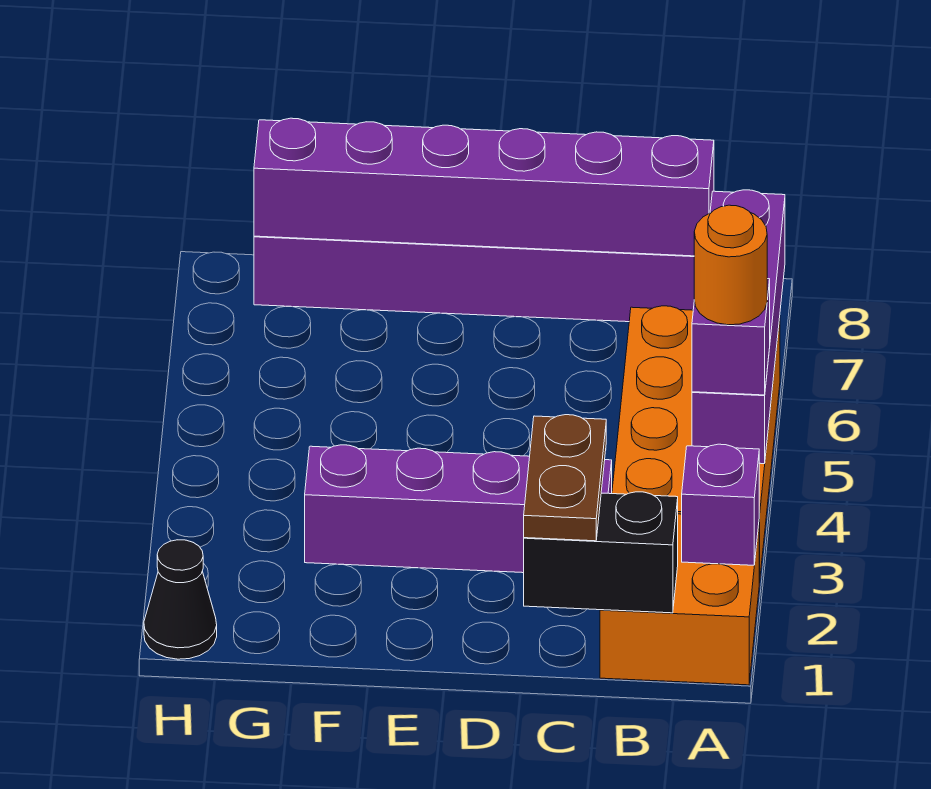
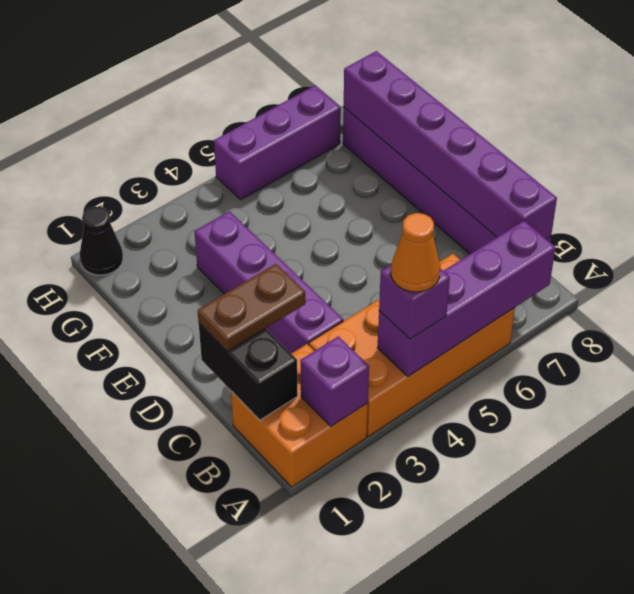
orange 1x1 round brick [694,205,767,325] -> orange 1x1 cone [391,213,440,292]
none -> purple 1x3 brick [214,86,341,200]

